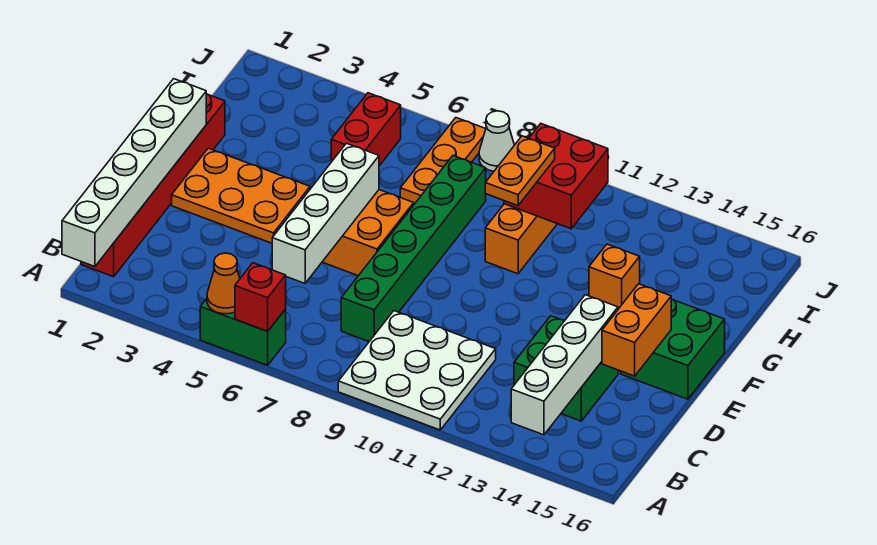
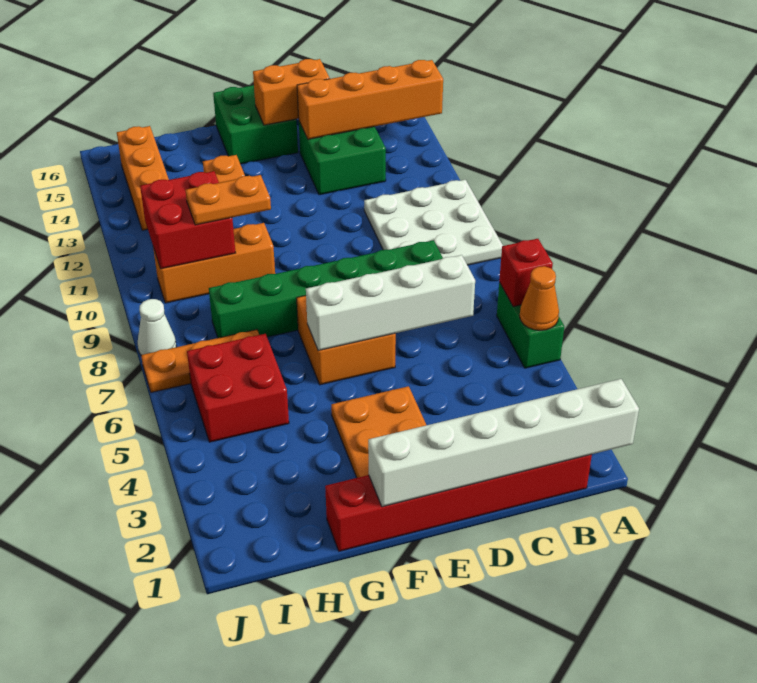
white 1x4 brick [511,295,618,435] -> orange 1x4 brick [297,60,443,139]
red 1x2 brick [331,93,401,166] -> red 2x2 brick [187,334,289,442]
none -> orange 1x3 brick [117,126,169,230]

